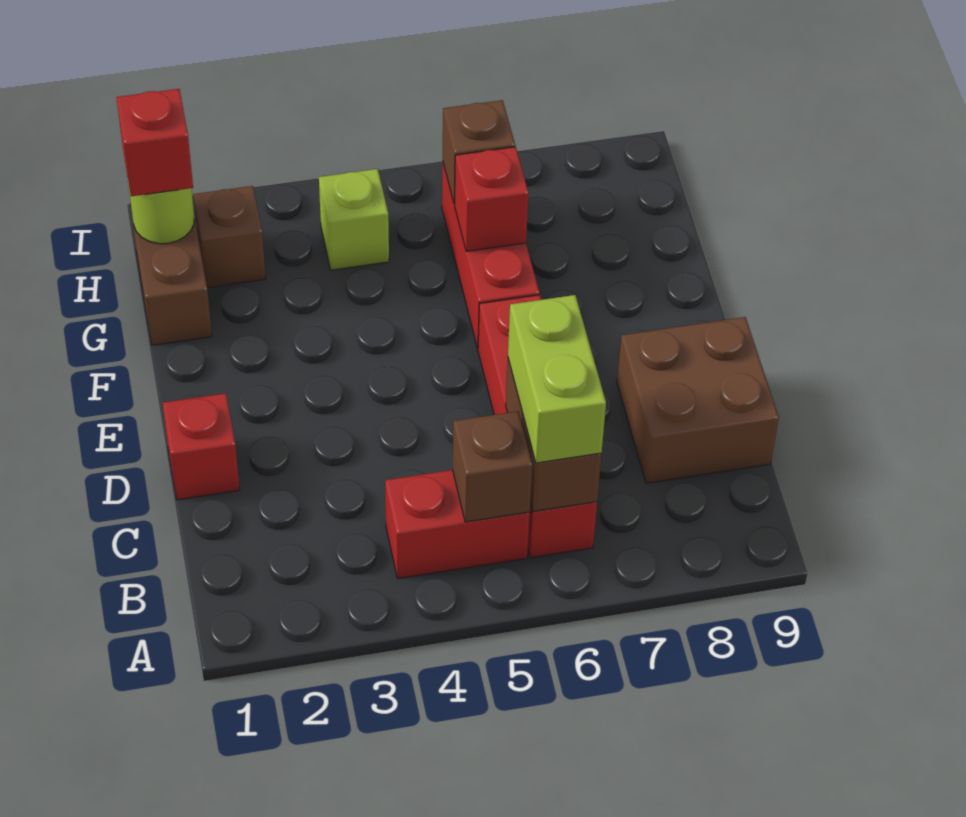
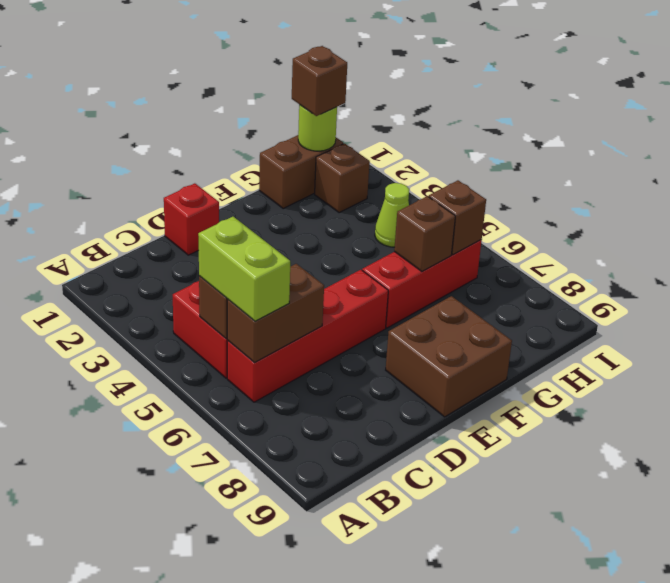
lime 1x2 brick [508,295,606,463] -> lime 1x2 brick turned to [198,217,290,321]
brown 2x2 brick [617,317,779,483] -> brown 2x2 brick moved to [386,296,512,417]
red 1x1 brick [455,147,529,251] -> brown 1x1 brick [394,196,455,272]
red 1x1 brick [116,89,193,196] -> brown 1x1 brick [292,46,347,116]
lime 1x1 brick [319,169,389,270] -> lime 1x1 cone [375,183,409,247]

